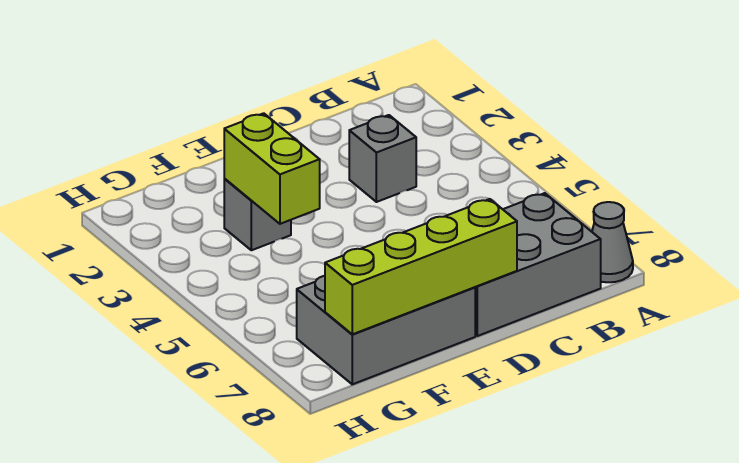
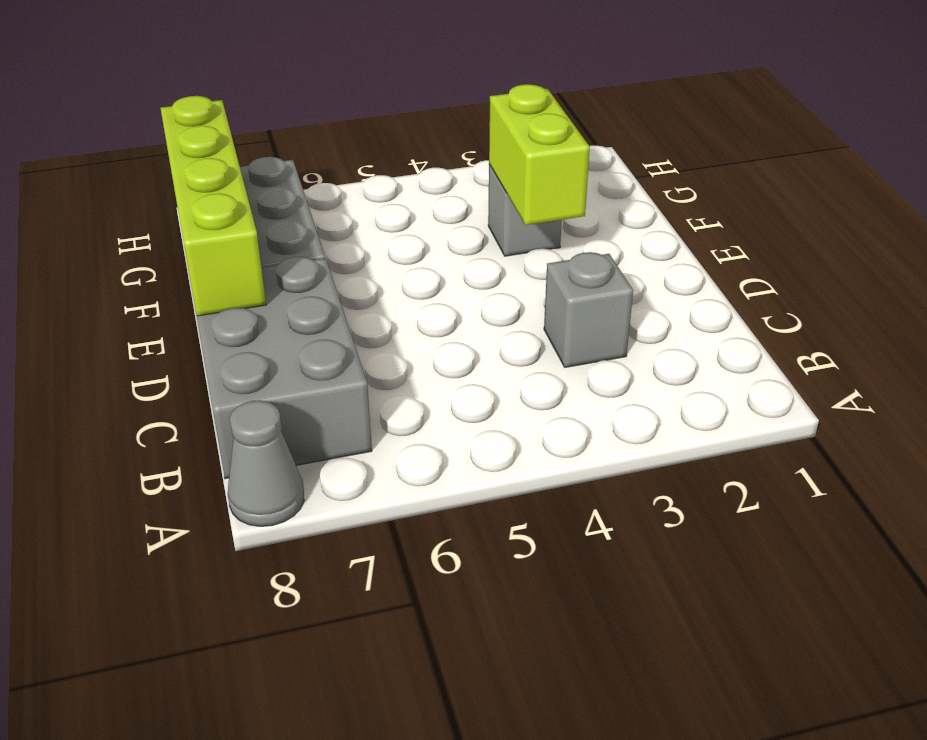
lime 1x2 brick [224,113,320,224] -> lime 1x2 brick turned to [489,84,590,225]

